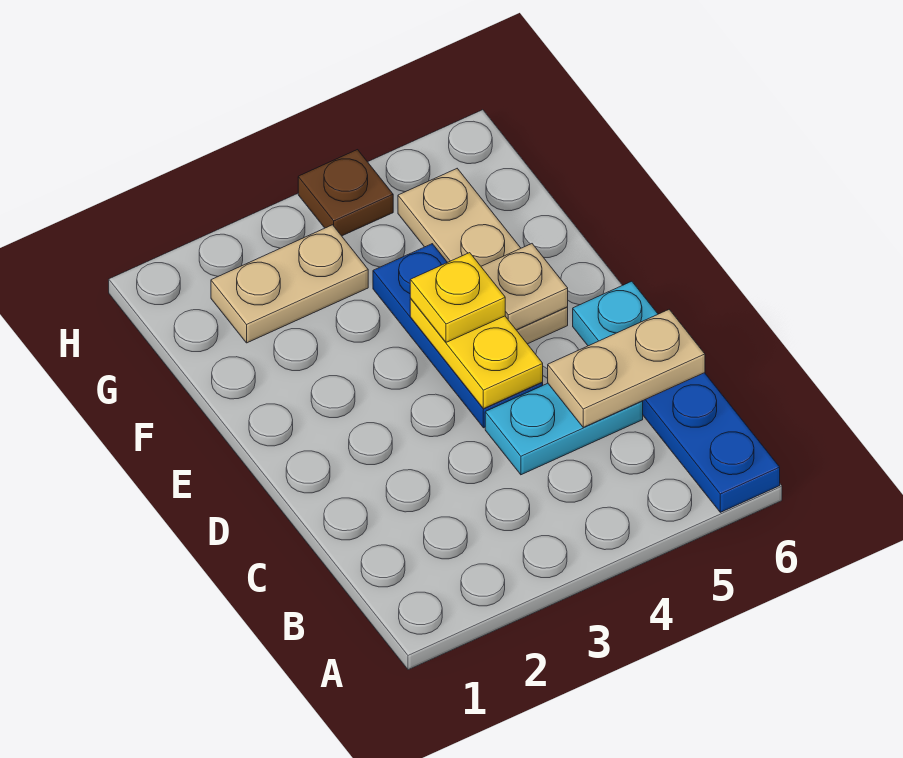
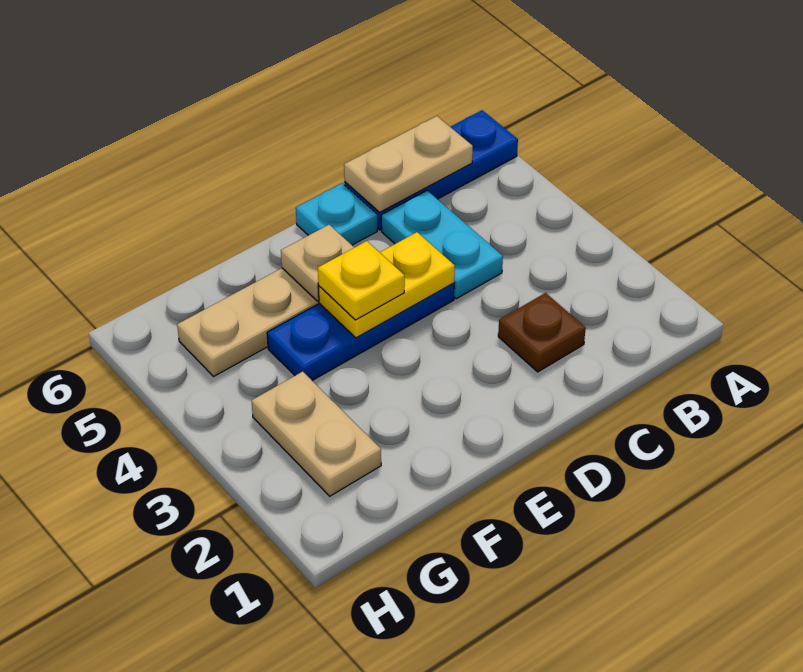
tan 1x2 plate [548,310,705,427] -> tan 1x2 plate turned to [344,116,473,213]
brown 1x1 plate [298,150,393,236] -> brown 1x1 plate moved to [498,293,586,372]

